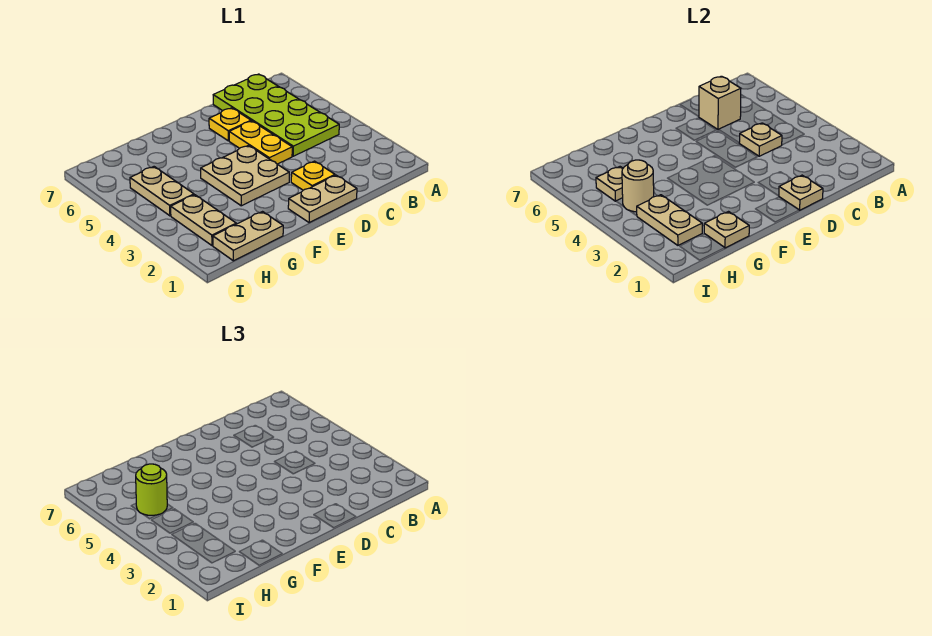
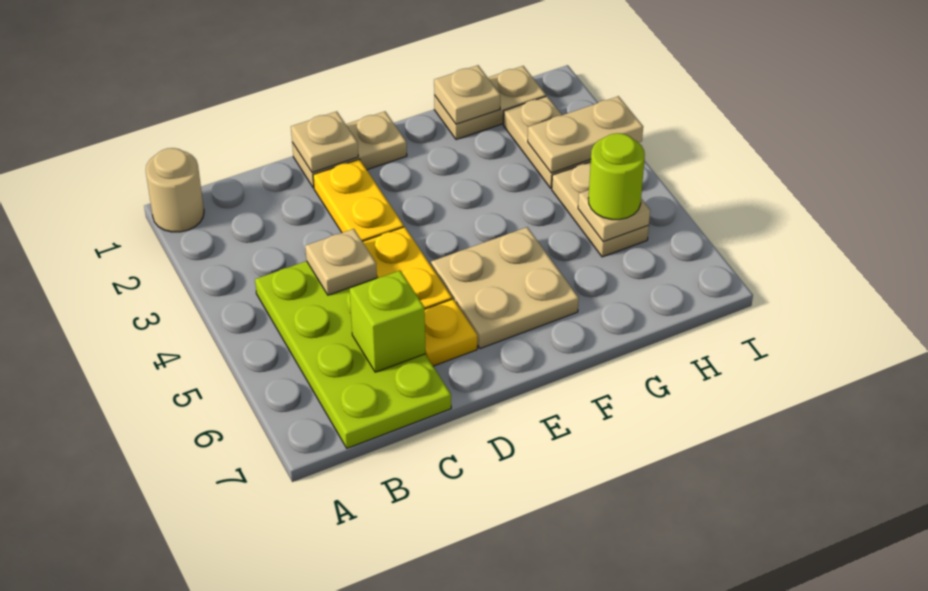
tan 1x1 brick [699,76,741,130] -> lime 1x1 brick [350,271,425,372]
yellow 1x1 plate [291,161,335,190] -> yellow 1x2 plate [313,159,404,242]
tan 2x2 plate [201,146,289,206] -> tan 2x2 plate moved to [431,227,579,349]
tan 1x2 plate [637,195,702,245] -> tan 1x2 plate turned to [528,96,643,173]
tan 1x1 round brick [622,160,654,212] -> tan 1x1 round brick moved to [146,148,204,232]

